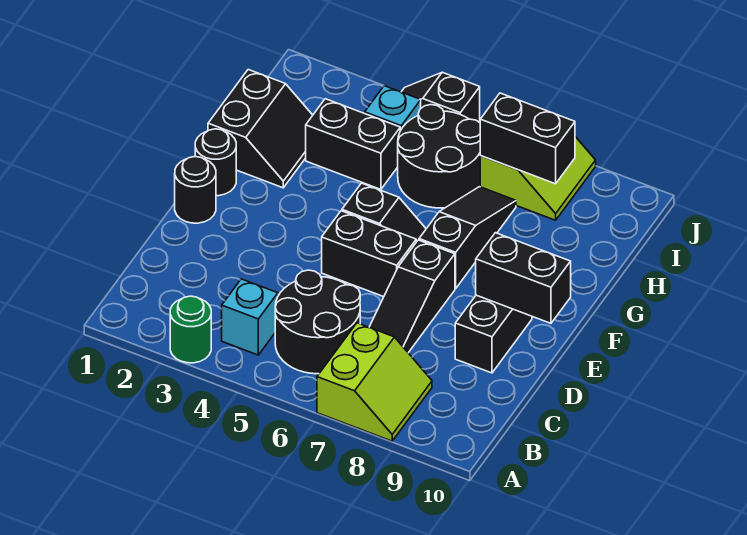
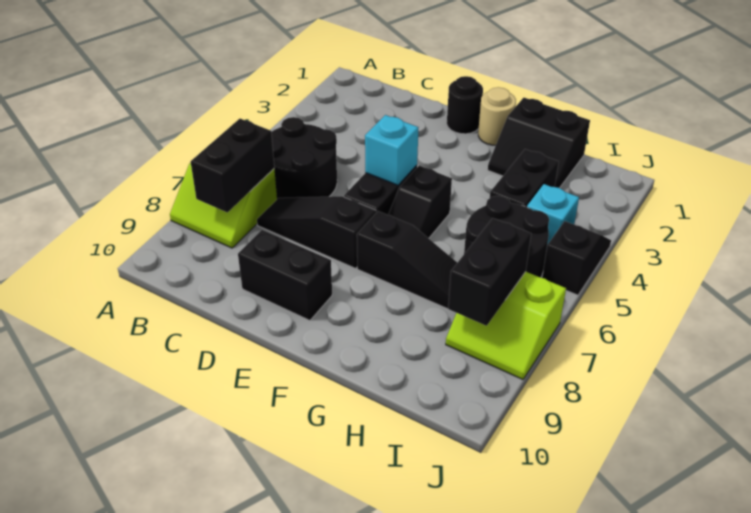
green 1x1 round brick [170,296,211,363] -> none
cyan 1x1 brick [222,279,278,355] -> cyan 1x1 brick moved to [365,115,419,185]
black 1x2 brick [476,233,571,323] -> black 1x2 brick moved to [191,119,274,212]
black 1x1 round brick [195,129,236,196] -> tan 1x1 round brick [478,87,516,146]

